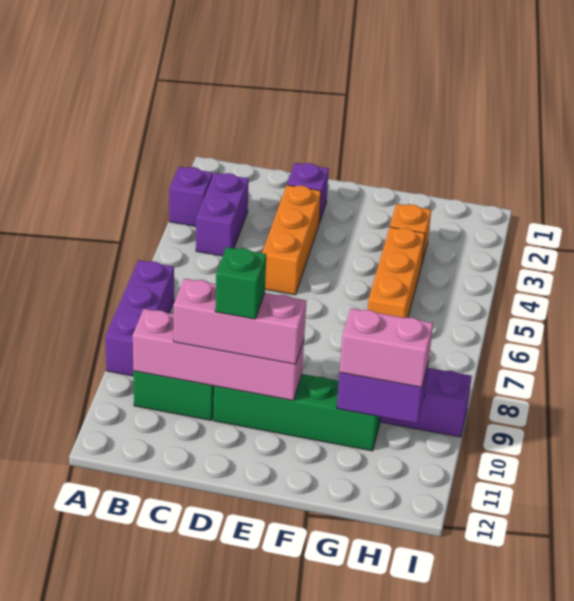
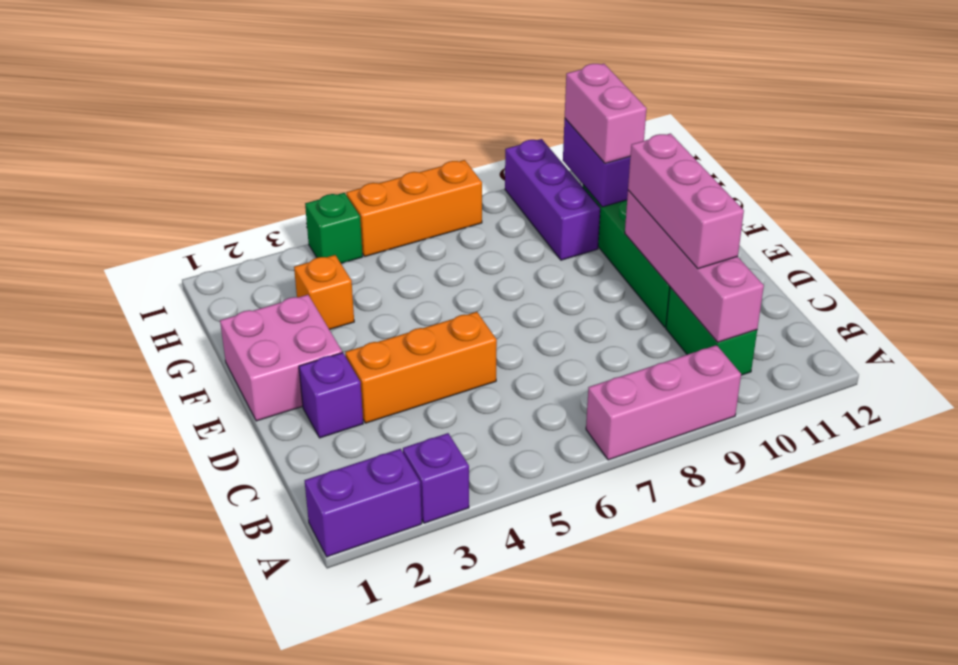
purple 1x3 brick [105,260,174,376] -> pink 1x3 brick [586,345,741,460]
purple 1x2 brick [196,173,249,256] -> purple 1x2 brick moved to [304,449,422,557]
green 1x1 brick [215,247,266,319] -> green 1x1 brick moved to [305,193,363,263]
none -> pink 2x2 brick [220,295,342,421]
orange 1x3 brick [368,227,425,318] -> orange 1x3 brick moved to [347,160,482,256]

